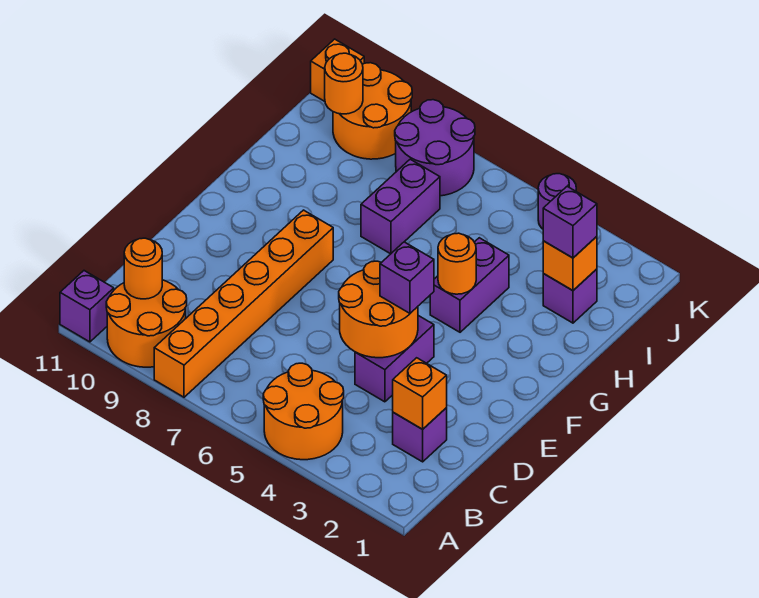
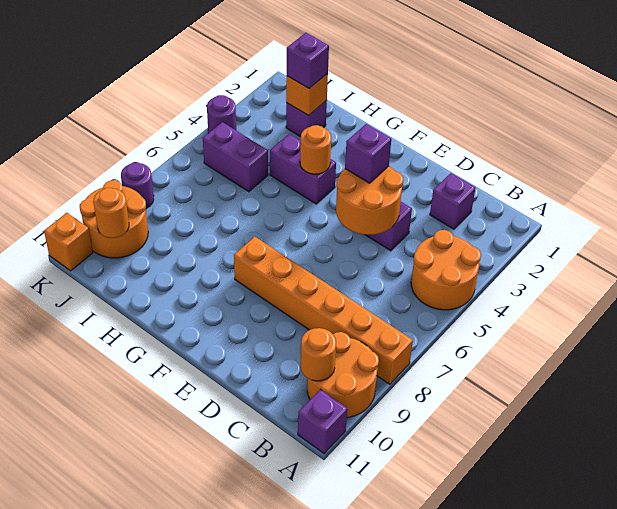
orange 1x1 brick [393,358,447,429] -> none
purple 1x2 brick [361,159,440,254] -> purple 1x2 brick moved to [203,122,268,192]
purple 2x2 round brick [395,100,475,196] -> purple 1x1 round brick [121,162,154,208]

